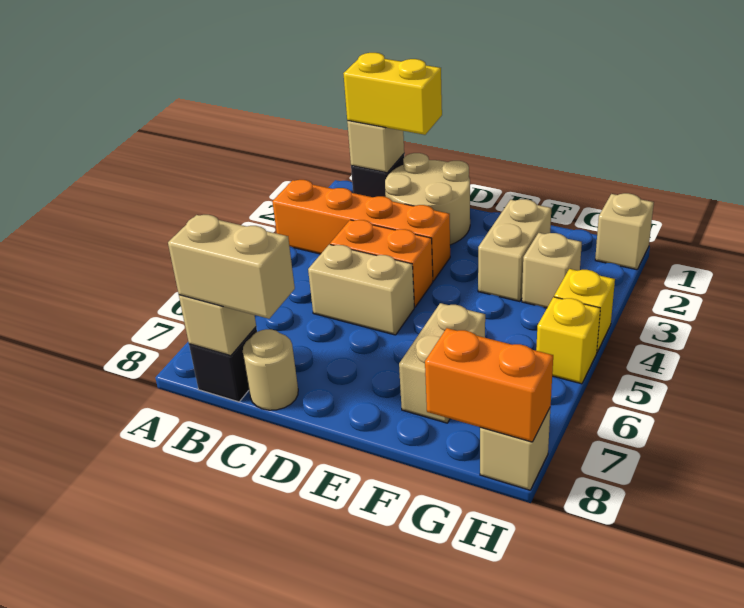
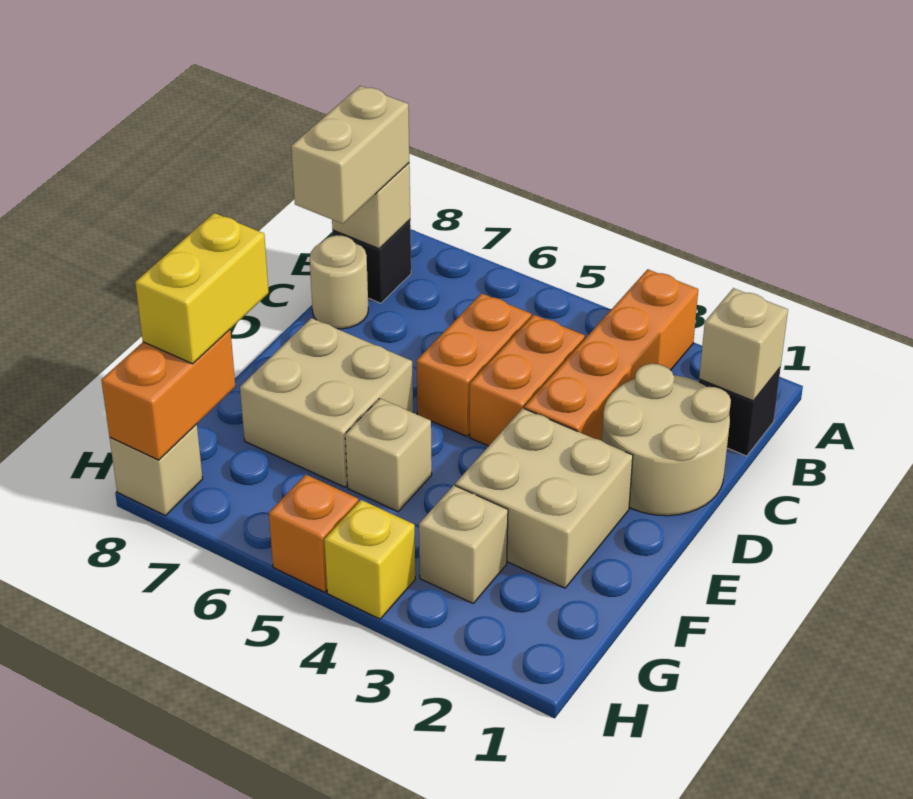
yellow 1x2 brick [343,53,442,135] -> yellow 1x2 brick moved to [135,213,269,364]
tan 1x2 brick [308,244,414,335] -> orange 1x2 brick [416,293,531,436]
tan 1x2 brick [478,199,551,301] -> tan 2x2 brick [455,408,633,588]
tan 1x2 brick [399,303,485,423] -> tan 2x2 brick [240,318,413,487]
tan 1x1 brick [595,193,654,270] -> tan 1x1 brick moved to [345,398,432,511]
yellow 1x1 brick [536,297,600,384] -> orange 1x1 brick [269,475,358,592]

